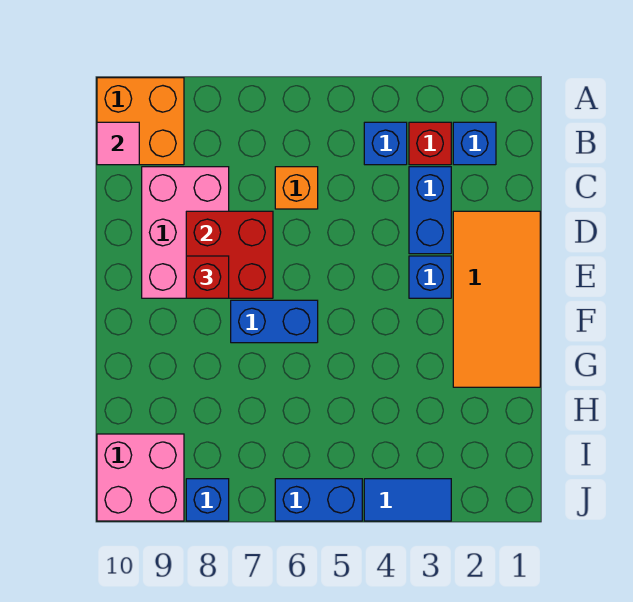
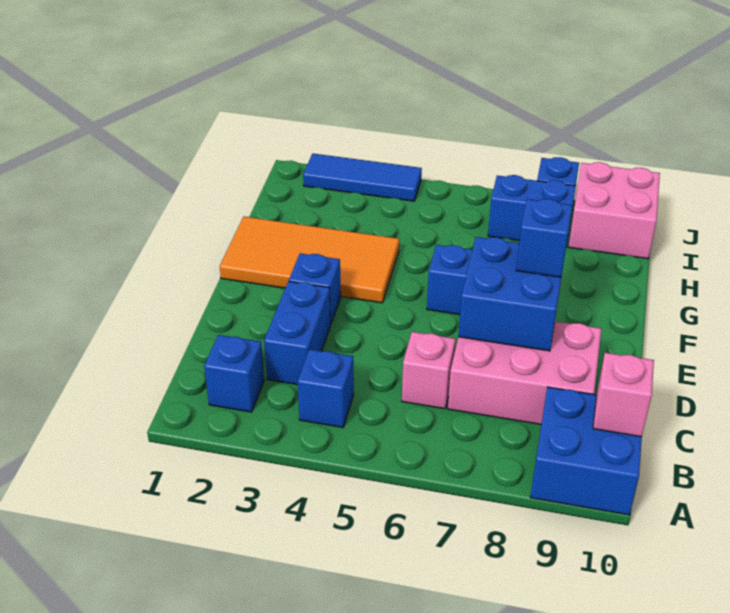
orange 2x2 brick [97,78,184,165] -> blue 2x2 brick [530,387,642,515]
red 1x1 brick [409,122,451,165] -> none
pink 1x1 tile [97,122,139,165] -> pink 1x1 brick [593,353,654,437]
orange 1x1 brick [275,167,318,209] -> pink 1x1 brick [402,332,456,409]
pink 2x3 brick [142,167,229,298] -> pink 2x3 brick turned to [448,321,601,424]
orange 2x4 tile [453,211,540,387] -> orange 2x4 tile turned to [220,217,399,303]
red 2x2 brick [186,211,273,298] -> blue 2x2 brick [458,237,561,351]
red 1x1 brick [186,256,229,298] -> blue 1x1 brick [516,199,572,277]
blue 1x2 tile [364,479,451,521] -> blue 1x3 tile [303,154,422,201]
blue 1x2 brick [275,479,362,521] -> blue 1x2 brick moved to [488,175,576,246]

